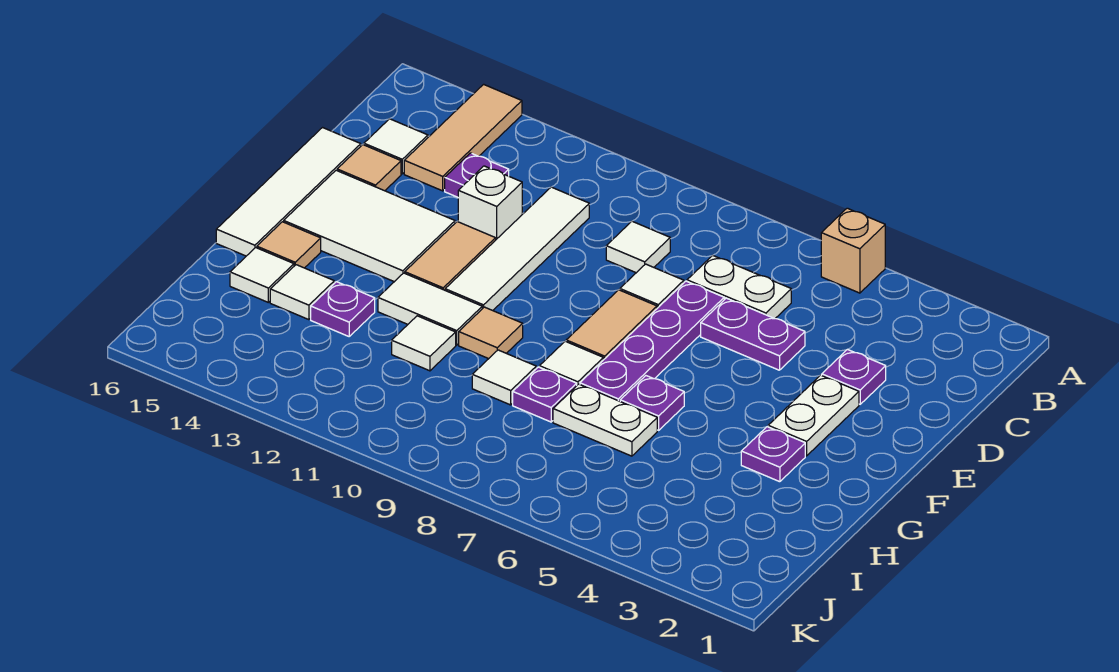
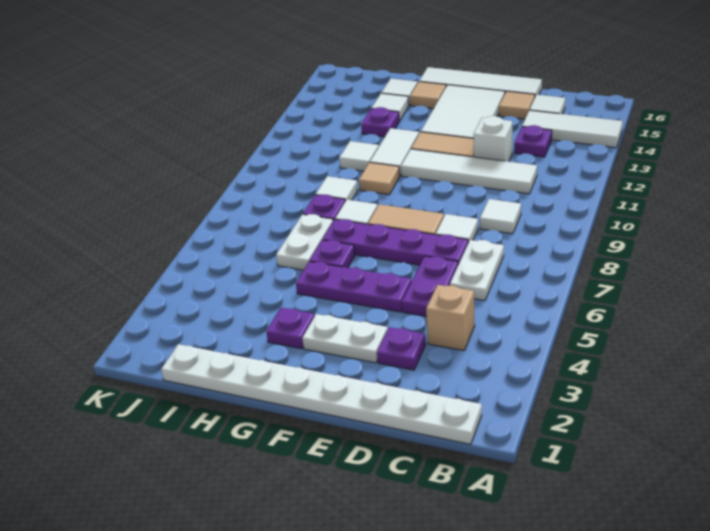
tan 1x1 brick [821,208,885,293] -> tan 1x1 brick moved to [426,285,475,351]
tan 1x3 tile [404,84,522,191] -> white 1x3 tile [522,110,623,148]
none -> white 1x8 plate [161,344,482,444]
none -> purple 1x3 plate [296,261,412,312]

